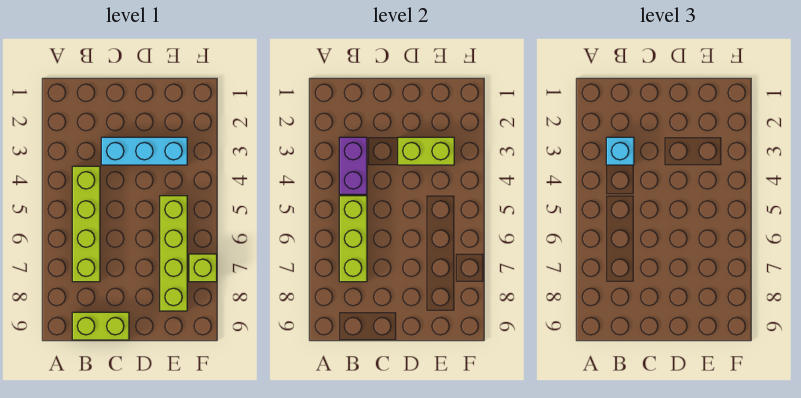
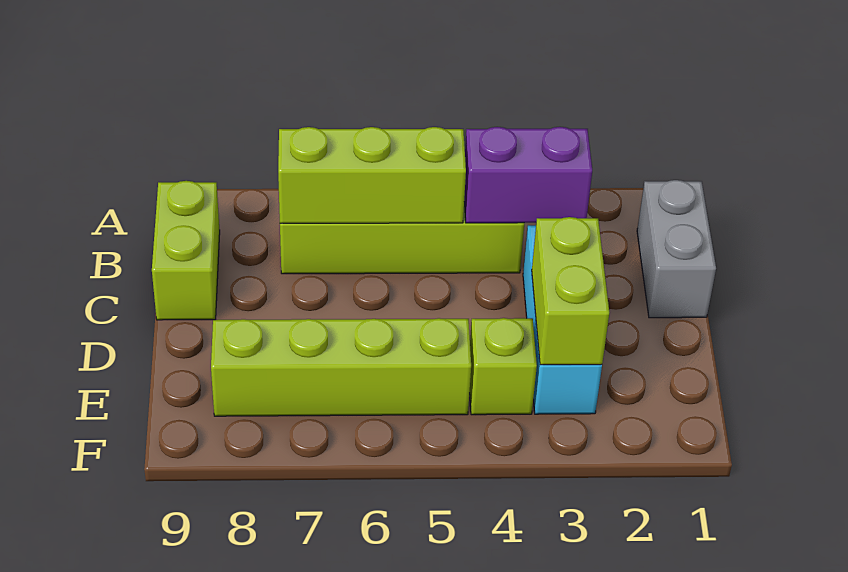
none -> grey 1x2 brick [637,180,716,318]
cyan 1x1 brick [606,137,634,165] -> none
lime 1x1 brick [189,254,217,282] -> lime 1x1 brick moved to [470,318,537,415]

